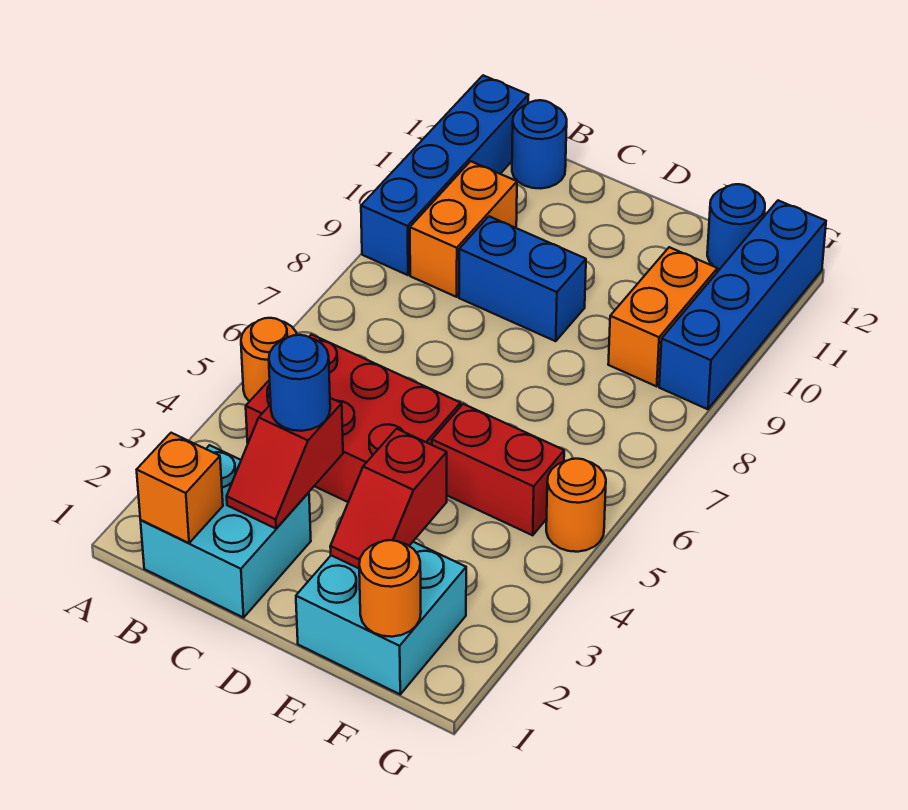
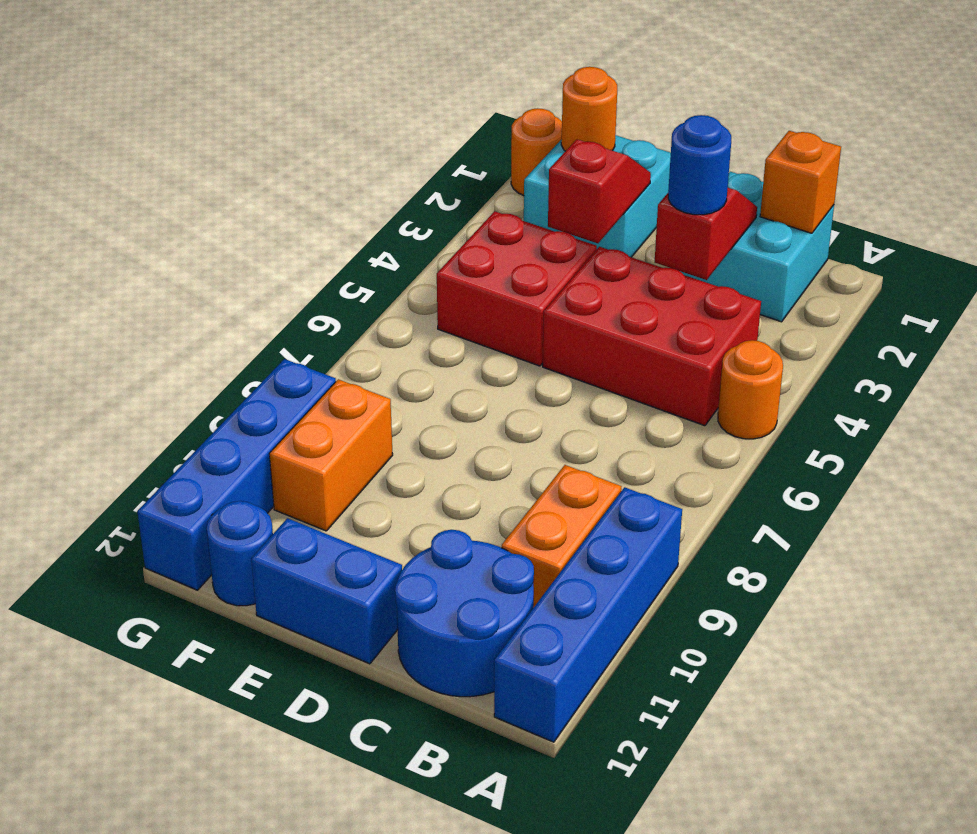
blue 1x1 round brick [512,100,567,189] -> blue 2x2 round brick [395,530,534,697]
blue 1x2 brick [459,216,586,341] -> blue 1x2 brick moved to [251,518,402,664]
red 1x2 brick [432,404,564,535] -> red 2x2 brick [437,211,597,366]
orange 1x1 round brick [546,459,606,552] -> orange 1x1 round brick moved to [511,108,562,196]

